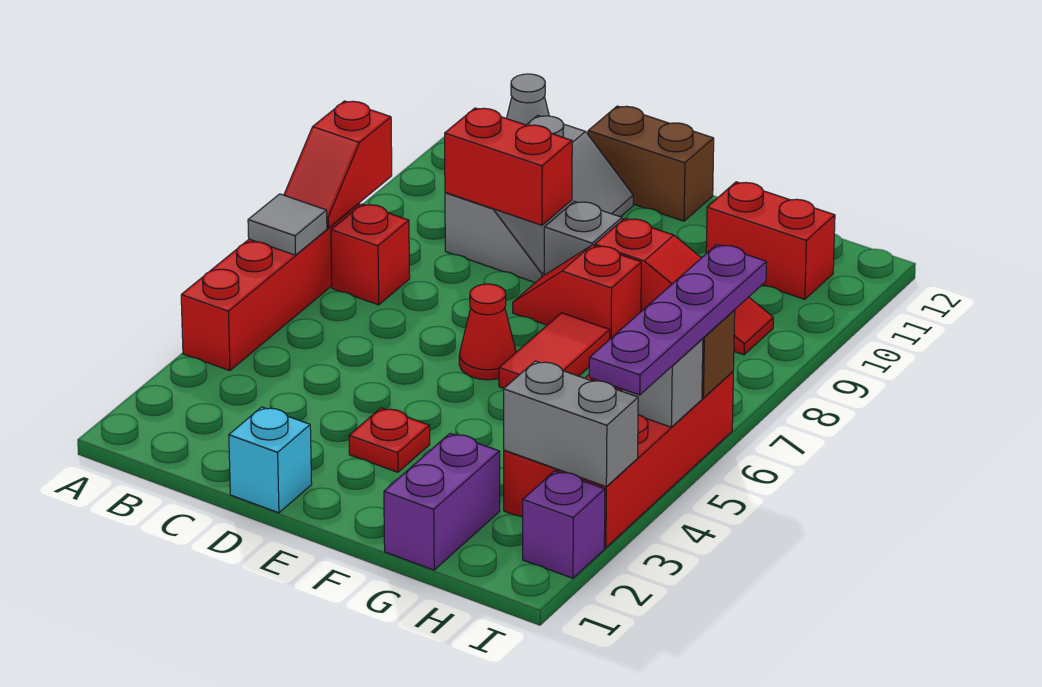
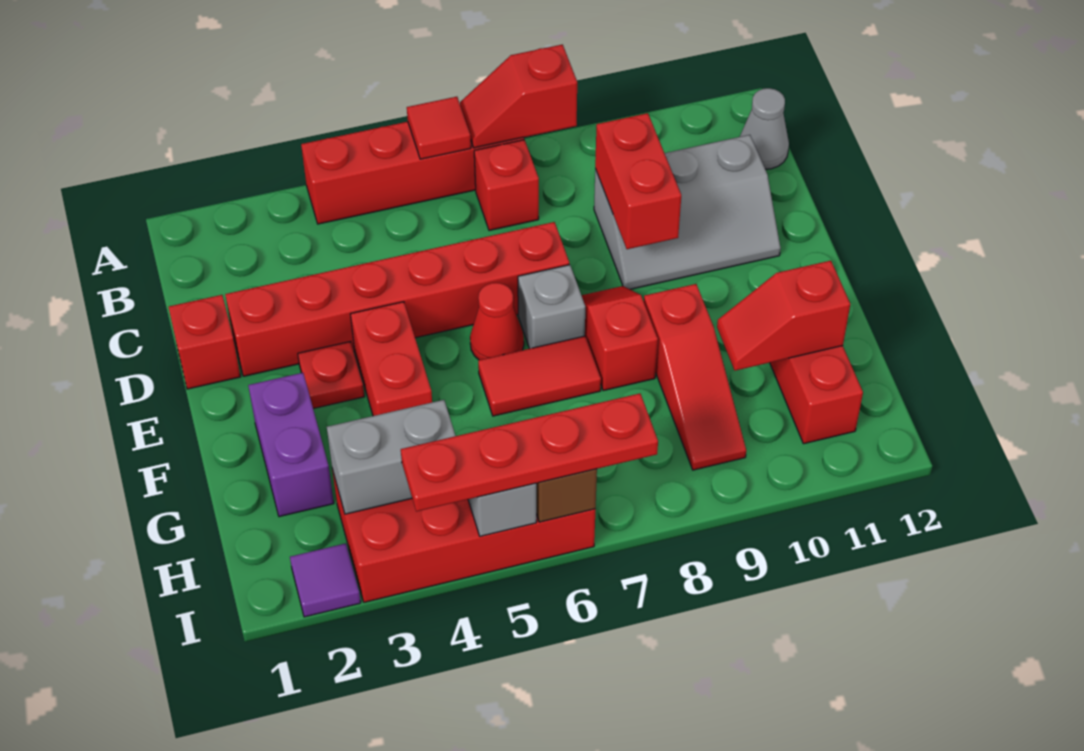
grey 1x1 tile [248,194,327,255] -> red 1x1 tile [407,97,471,159]
cyan 1x1 brick [229,407,312,513] -> red 1x1 brick [169,295,240,389]
none -> red 1x6 brick [225,222,569,376]
brown 1x2 brick [588,106,714,221] -> none
none -> red 1x2 brick [351,302,432,416]
grey 1x1 brick [544,201,622,275] -> grey 1x1 brick moved to [518,265,585,349]
purple 1x2 brick [384,433,500,570] -> purple 1x2 brick turned to [248,373,334,517]
none -> red 1x2 slope [717,261,850,371]
grey 1x2 brick [504,361,638,486] -> grey 1x2 brick turned to [327,400,456,514]
purple 1x1 brick [523,471,605,578] -> purple 1x1 tile [290,543,361,617]
purple 1x4 plate [589,245,766,395] -> red 1x4 plate [401,394,658,512]

